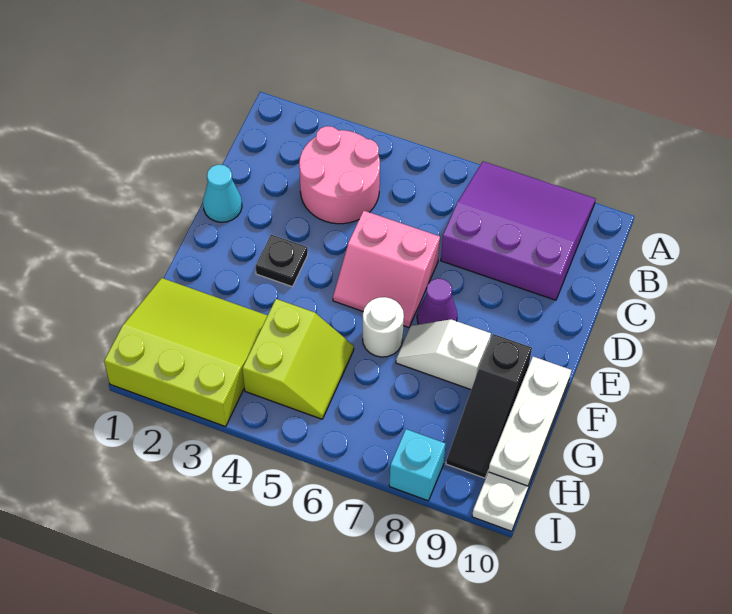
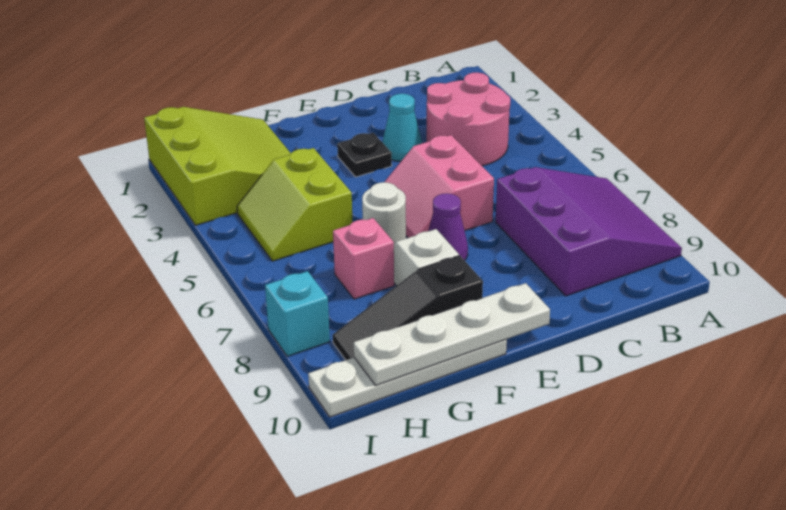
cyan 1x1 cone [203,164,242,222] -> cyan 1x1 cone moved to [382,94,422,161]
white 1x3 plate [488,357,572,486] -> white 1x4 plate [354,283,550,385]
lime 2x2 slope [242,299,354,419] -> lime 2x2 slope turned to [237,148,353,261]
none -> pink 1x1 brick [333,218,394,299]

